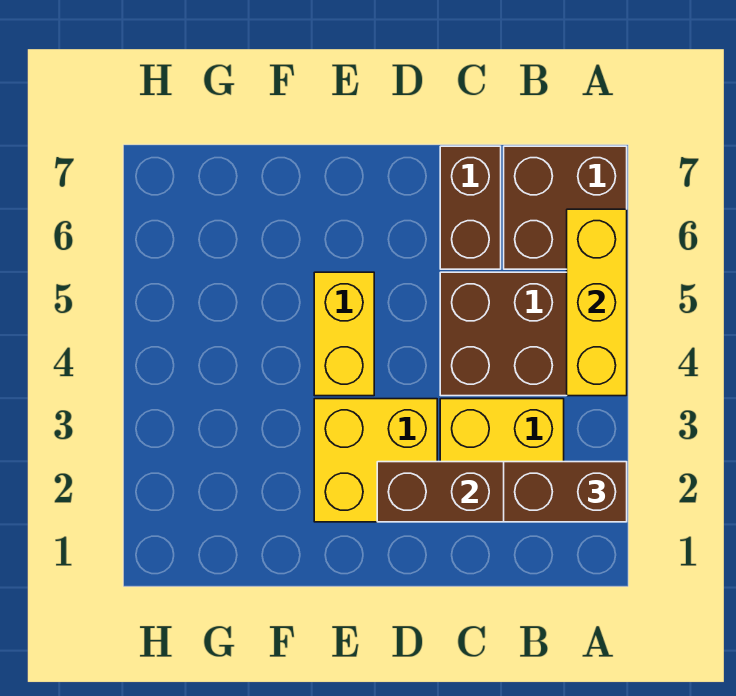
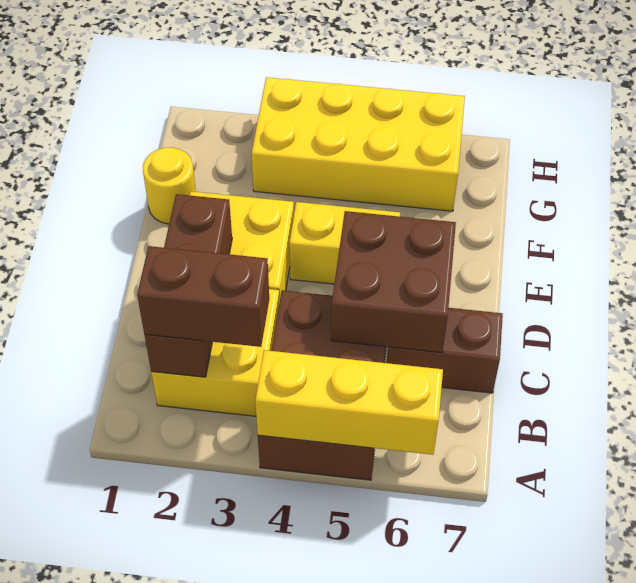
brown 1x2 brick [504,462,627,522] -> brown 1x2 brick turned to [137,246,269,347]
brown 2x2 brick [504,146,627,269] -> brown 2x2 brick moved to [331,211,456,353]
none -> yellow 1x1 round brick [143,147,196,224]
none -> yellow 2x4 brick [251,77,465,211]

